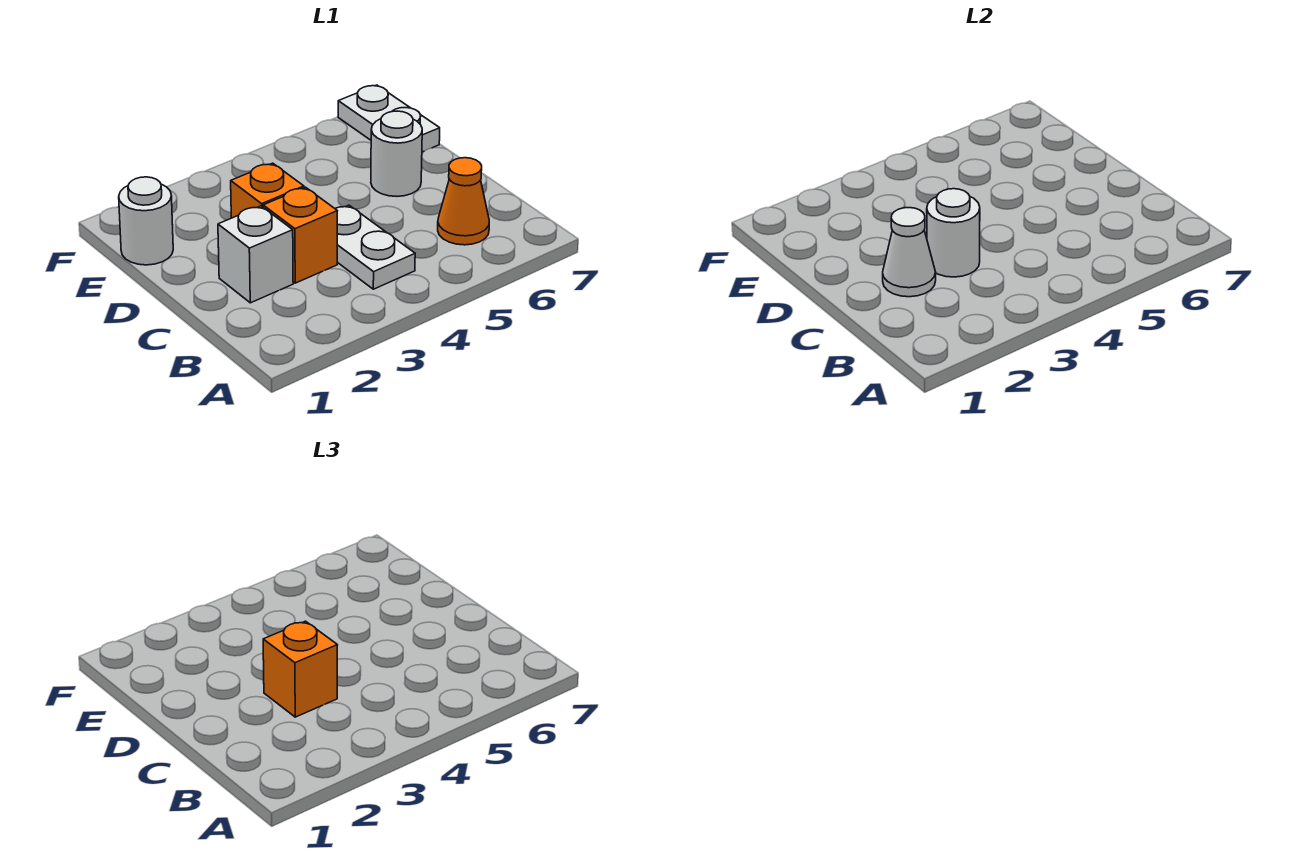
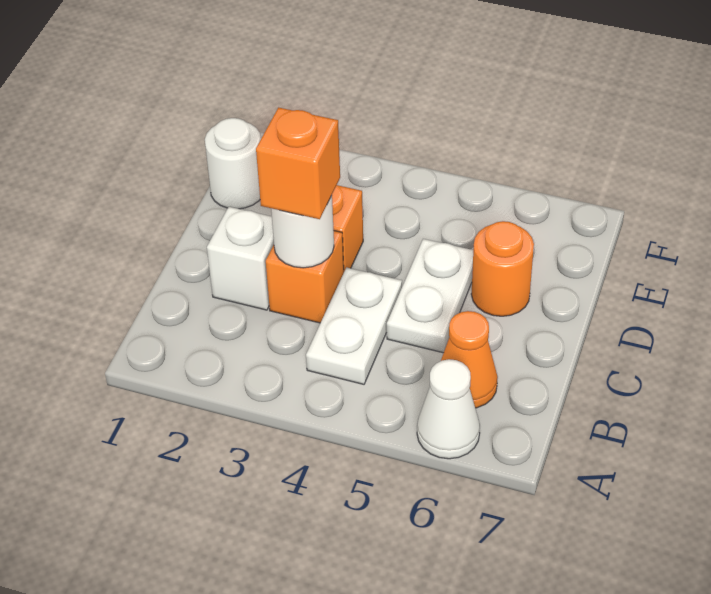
white 1x1 cone [883,208,936,297] -> white 1x1 cone moved to [417,359,480,459]
white 1x1 round brick [371,111,422,196] -> orange 1x1 round brick [471,221,534,316]
white 1x2 plate [338,85,440,152] -> white 1x2 plate moved to [387,239,473,353]

